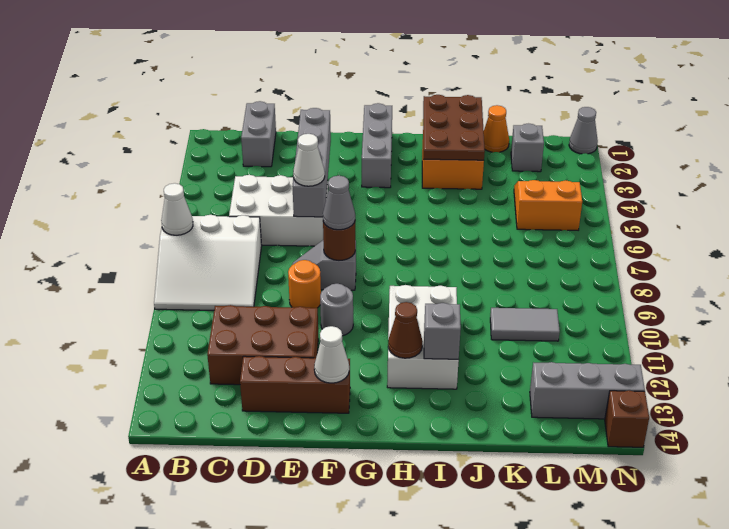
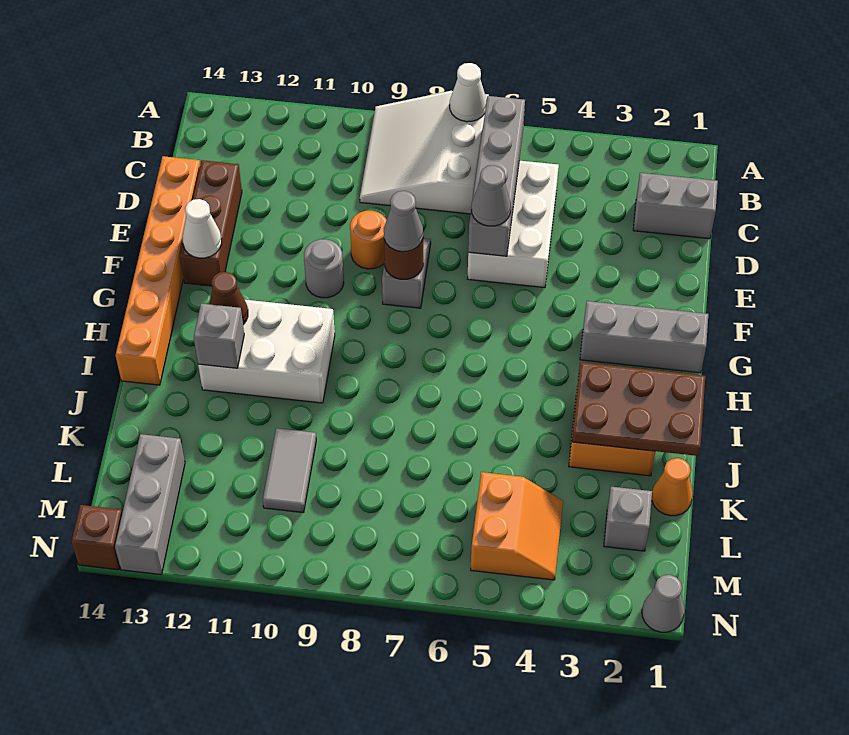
brown 2x3 brick [207,305,318,385] -> none
none -> orange 1x6 brick [116,156,200,385]
grey 1x4 brick [292,108,331,217] -> grey 1x4 brick turned to [468,96,525,256]
white 1x1 cone [293,134,325,186] -> grey 1x1 cone [471,165,511,226]

